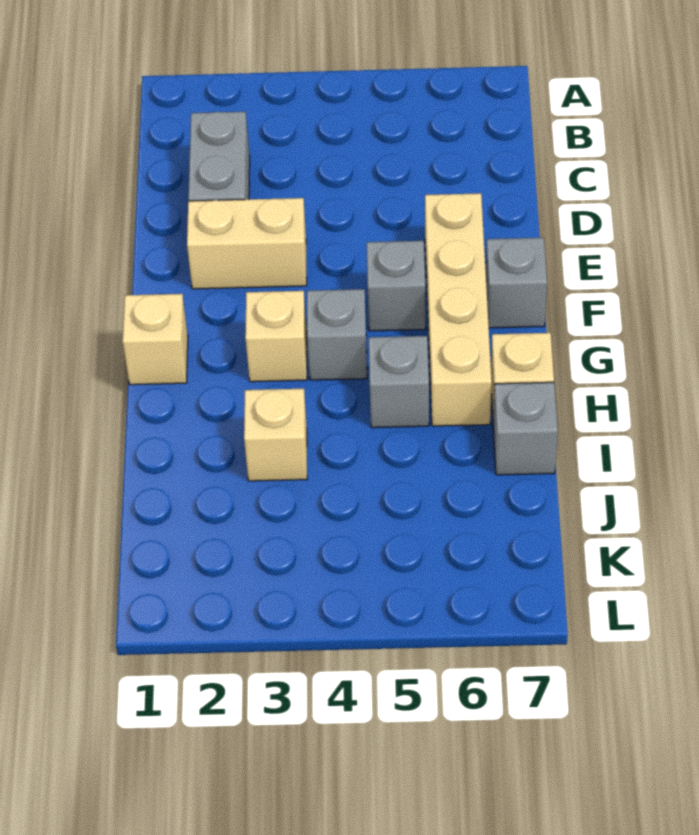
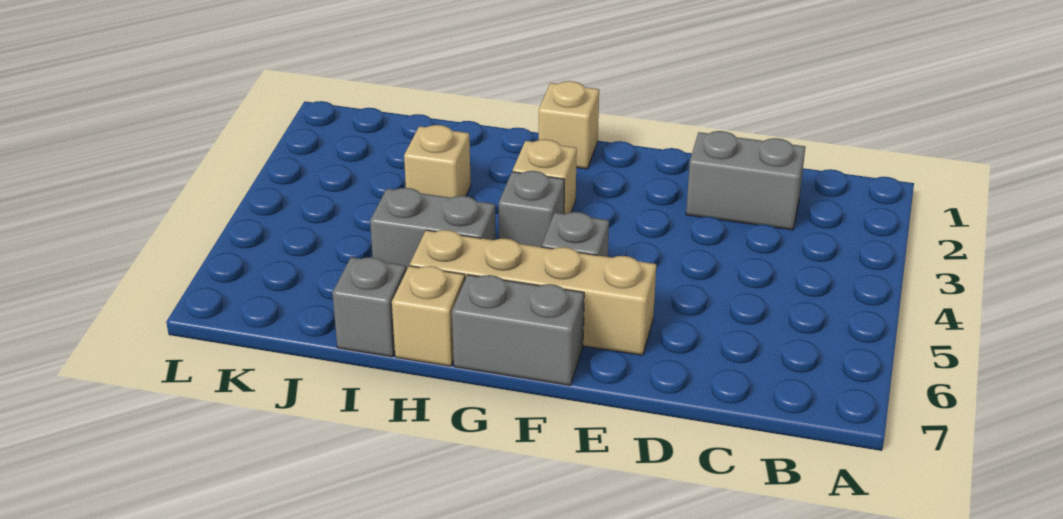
tan 1x2 brick [187,198,307,289] -> none
grey 1x1 brick [486,238,547,328] -> grey 1x2 brick [452,275,584,385]
grey 1x1 brick [369,336,429,428] -> grey 1x2 brick [370,188,496,270]

